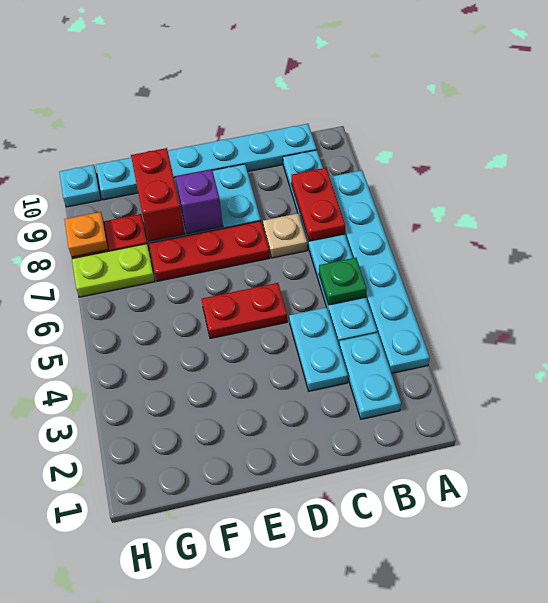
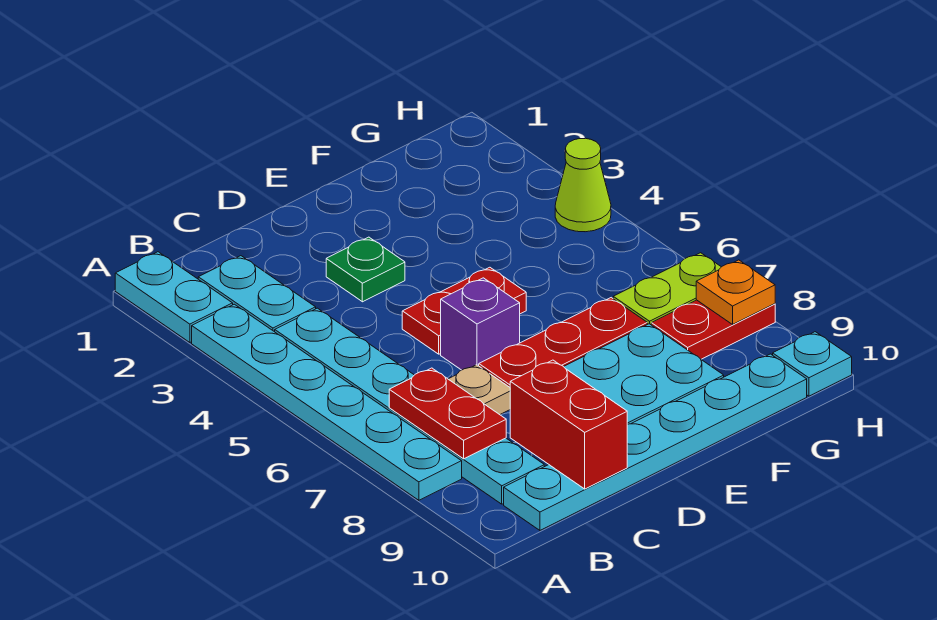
green 1x1 plate [319,258,367,305] -> green 1x1 plate moved to [326,237,405,302]
cyan 1x2 plate [289,307,348,391] -> cyan 1x2 plate moved to [115,252,233,342]
purple 1x1 brick [176,170,223,234] -> purple 1x1 brick moved to [441,278,520,370]
red 1x2 brick [131,148,185,241] -> red 1x2 brick moved to [510,360,627,489]
none -> lime 1x1 cone [555,138,611,232]

